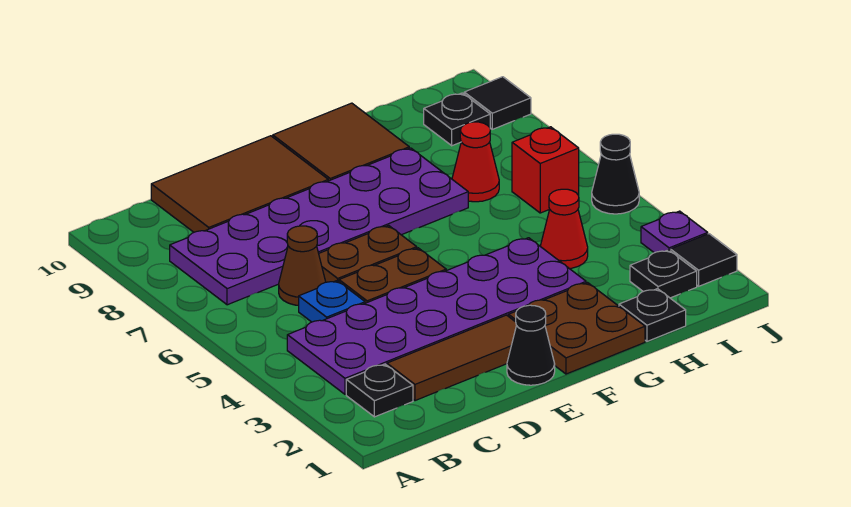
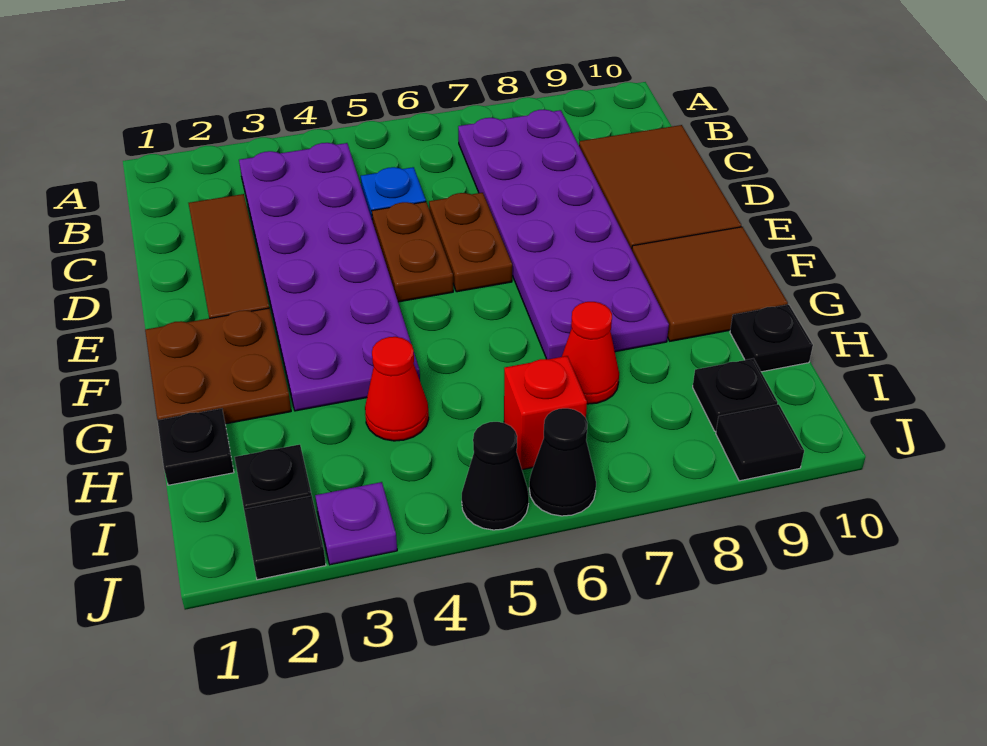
black 1x1 plate [346,364,413,417] -> black 1x1 plate moved to [730,305,813,372]
brown 1x1 cone [279,226,326,305] -> none
black 1x1 cone [507,305,555,385] -> black 1x1 cone moved to [529,408,596,516]

